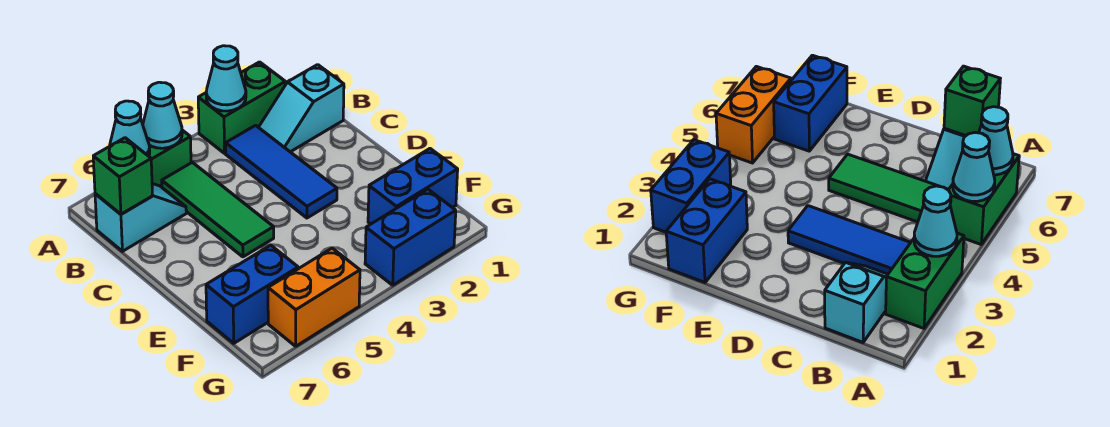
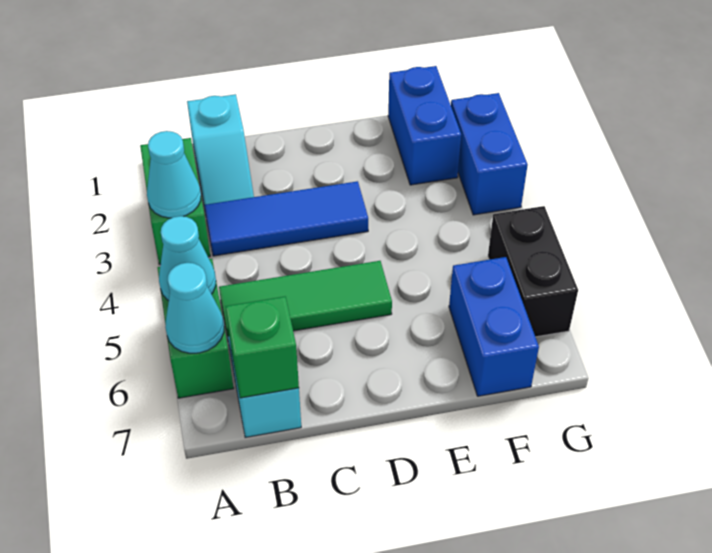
orange 1x2 brick [268,248,360,346] -> black 1x2 brick [488,206,578,337]

